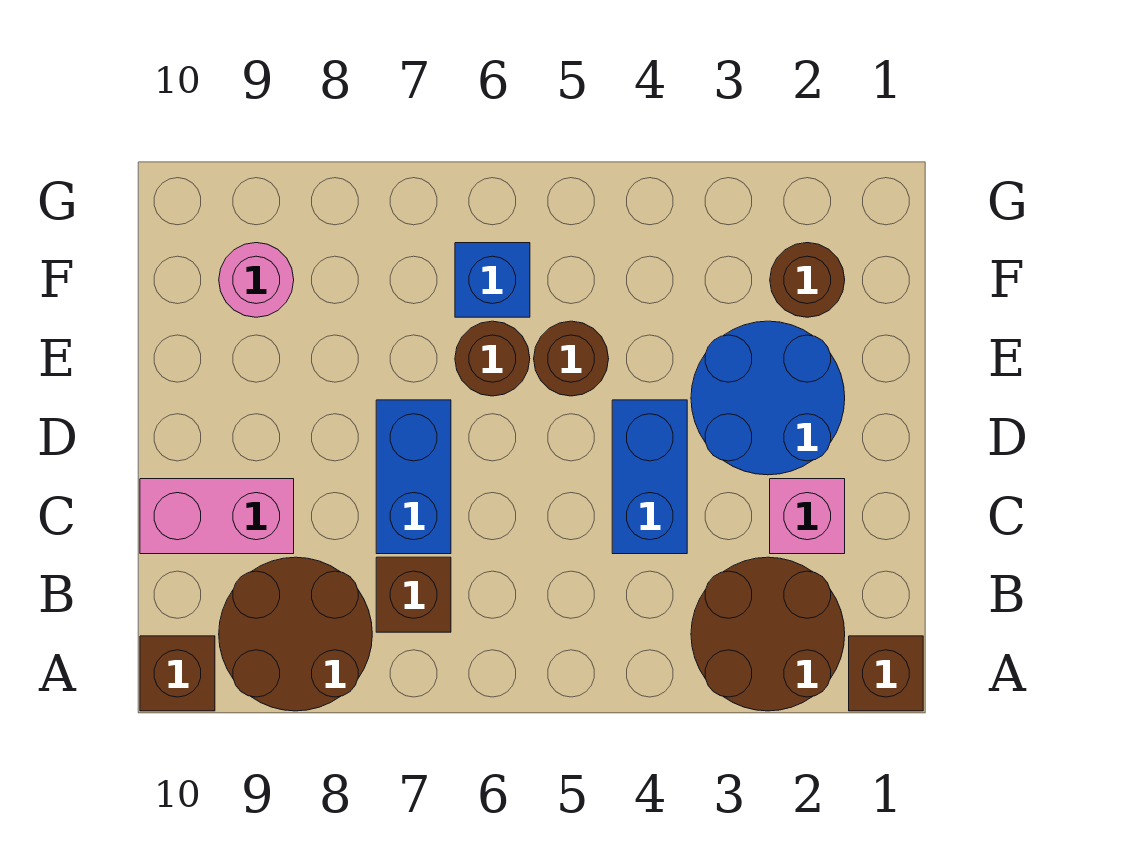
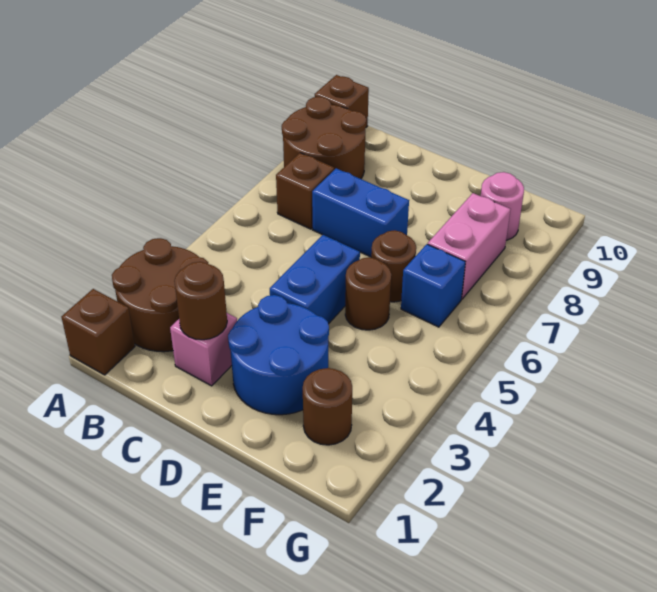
none -> brown 1x1 round brick [174,262,227,340]
blue 1x2 brick [612,400,687,554] -> blue 1x2 brick turned to [270,235,360,324]
pink 1x2 brick [140,479,294,554] -> pink 1x2 brick moved to [428,193,511,299]

